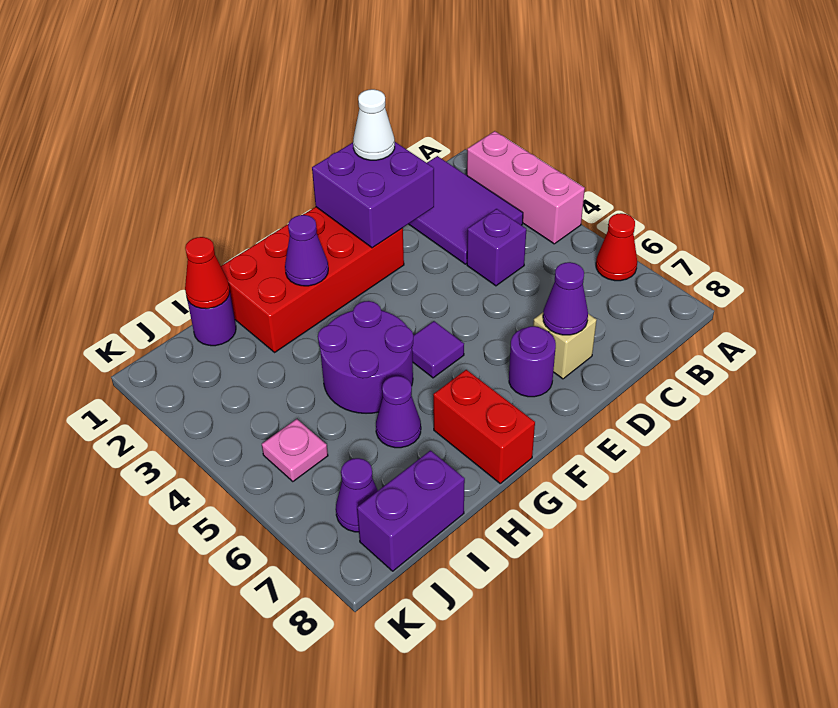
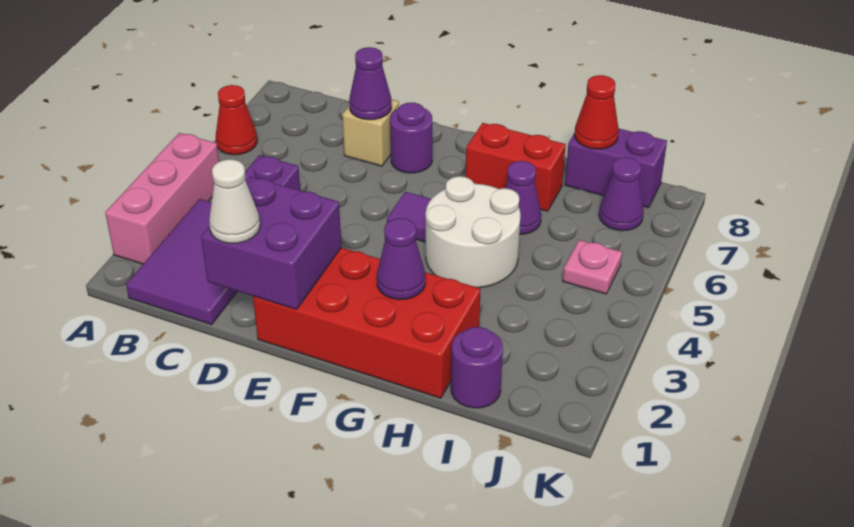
purple 2x2 round brick [318,301,413,413] -> white 2x2 round brick [426,176,520,288]
red 1x2 brick [433,370,535,483] -> red 1x2 brick turned to [466,123,566,211]
red 1x1 cone [185,237,230,309] -> red 1x1 cone moved to [574,75,619,149]

